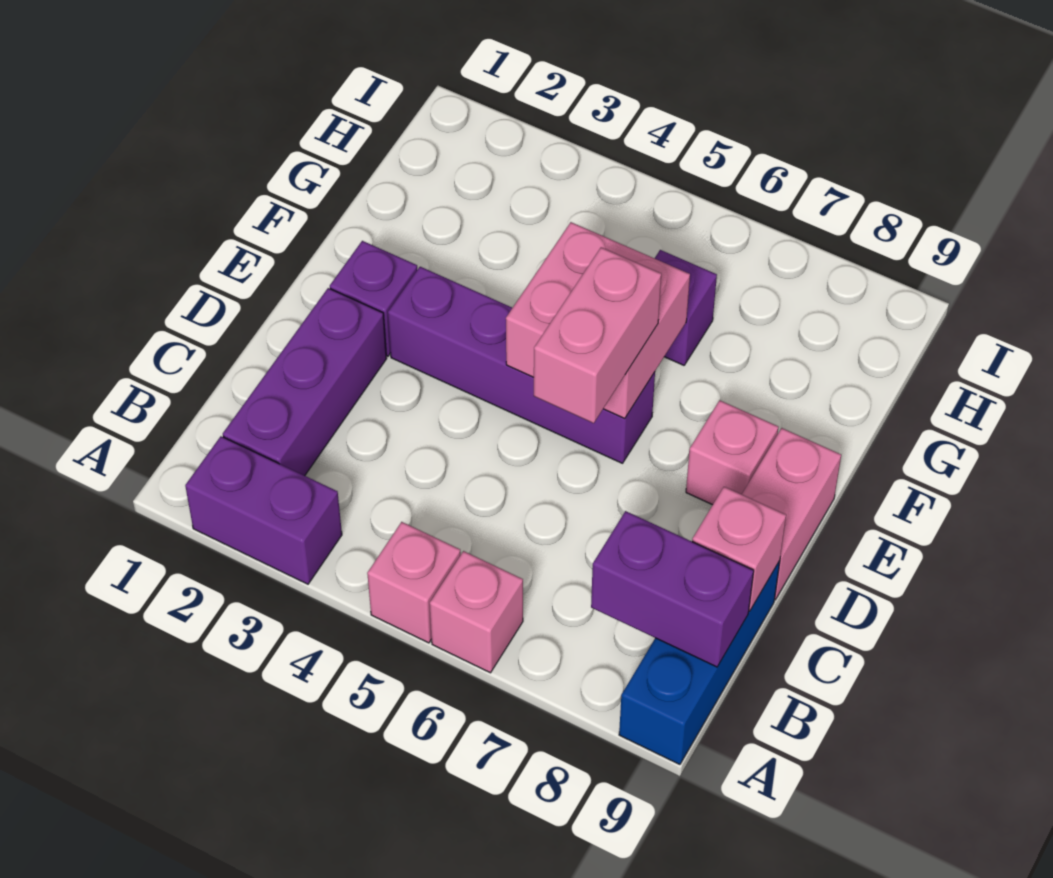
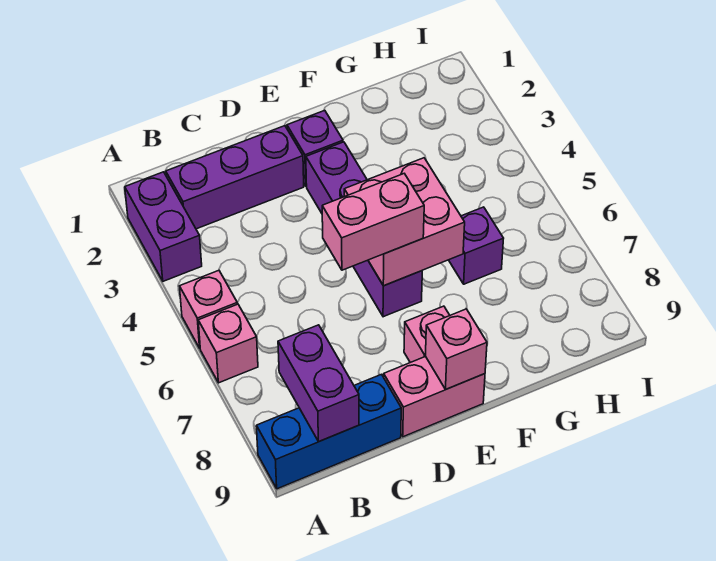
pink 1x1 brick [692,487,786,611] -> pink 1x1 brick moved to [425,309,487,389]

